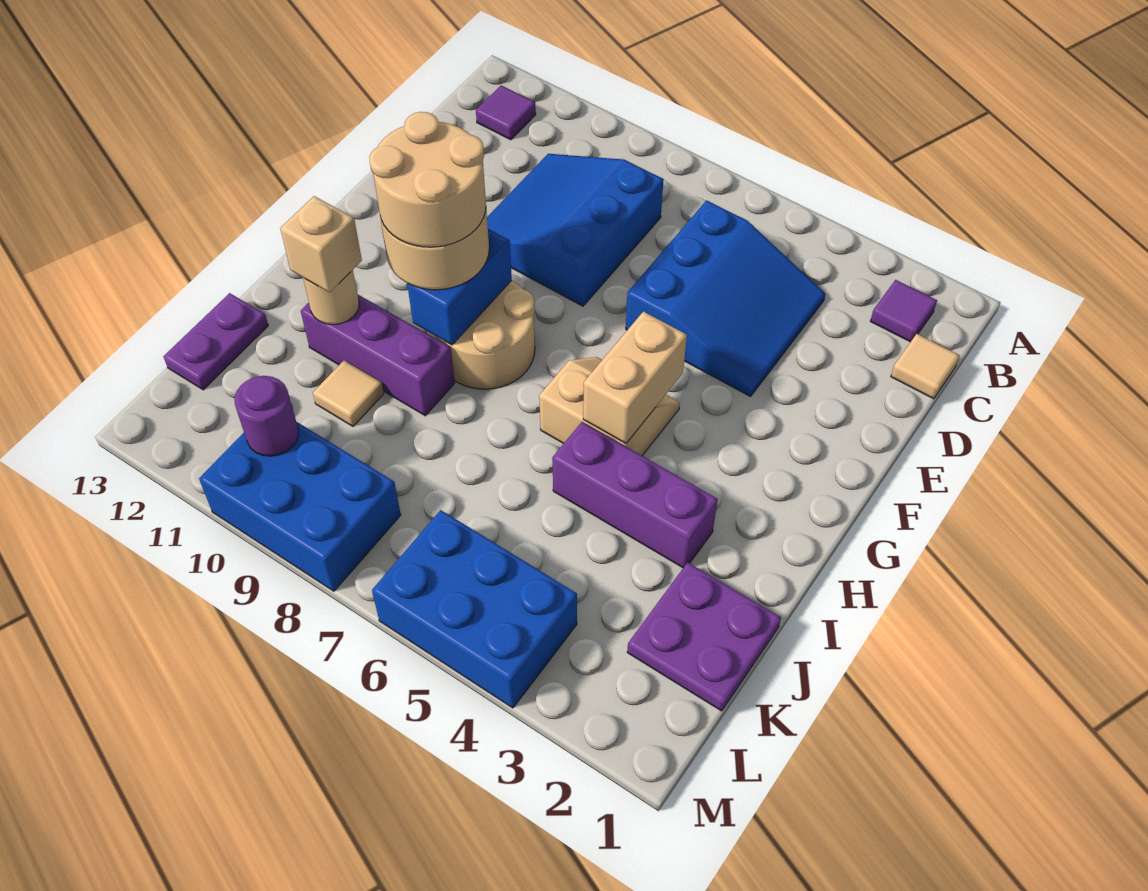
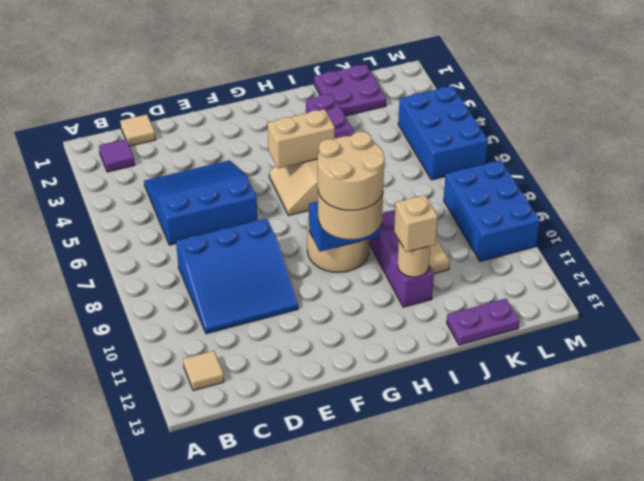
purple 1x1 tile [476,86,536,140] -> tan 1x1 tile [183,351,224,391]
purple 1x1 round brick [234,376,298,456] -> none

